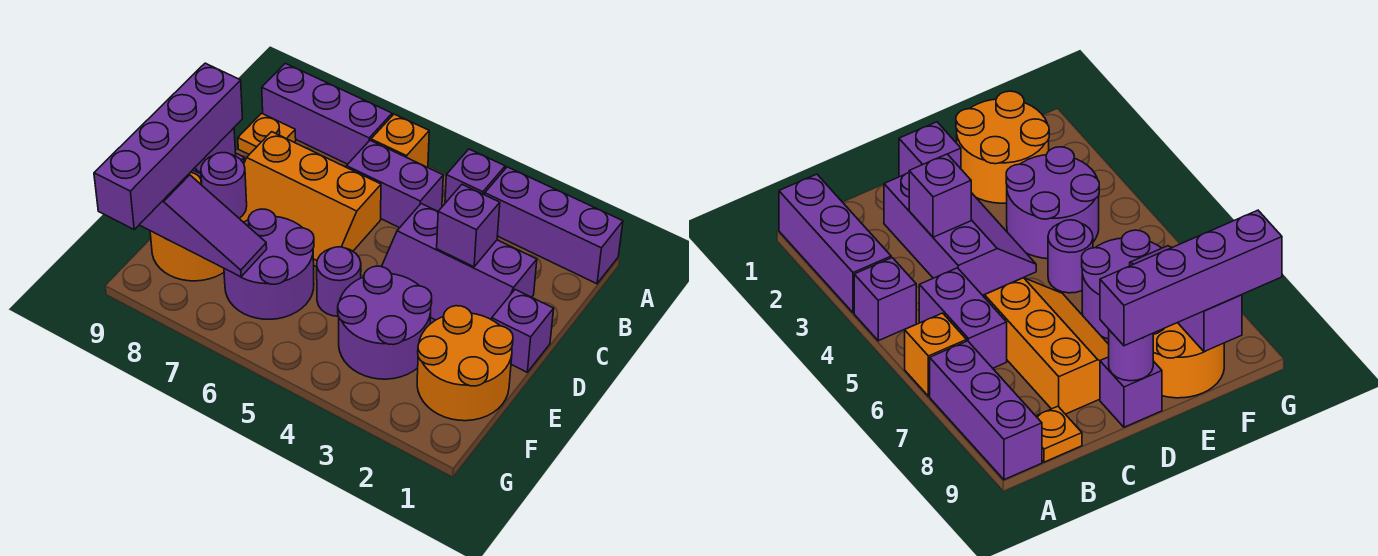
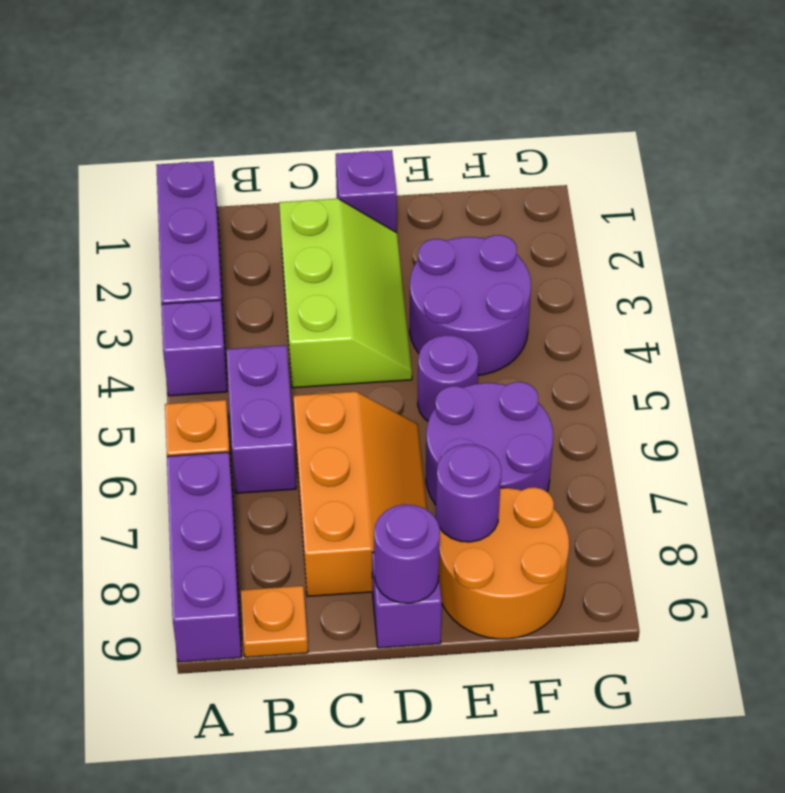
purple 2x3 slope [382,204,537,324] -> lime 2x3 slope [279,199,412,388]
purple 1x1 brick [437,185,500,267] -> none
purple 1x4 brick [94,63,242,229] -> none
orange 2x2 round brick [417,306,513,421] -> none
purple 1x3 slope [140,174,267,277] -> none

